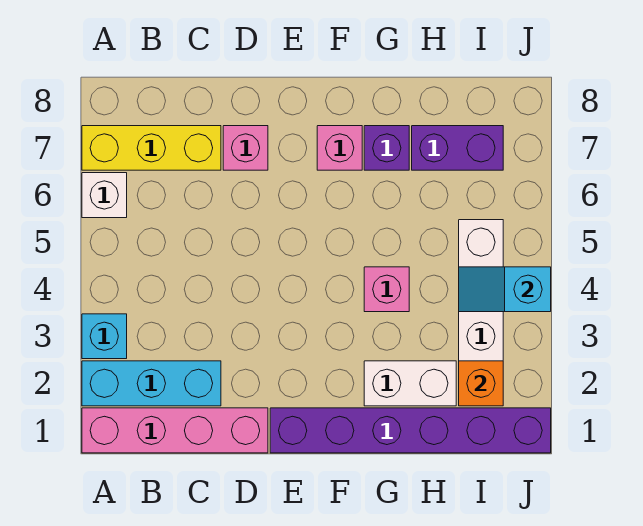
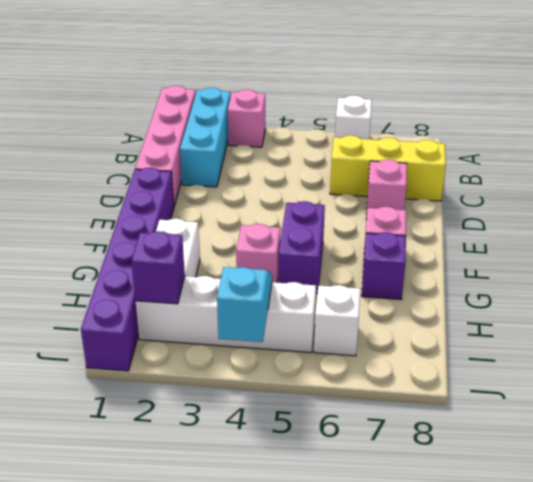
cyan 1x1 brick [82,314,127,359] -> pink 1x1 brick [228,89,266,147]
yellow 1x3 brick [82,126,221,170] -> yellow 1x3 brick turned to [330,135,446,201]
purple 1x2 brick [412,126,503,170] -> purple 1x2 brick moved to [278,201,325,294]
orange 1x1 brick [459,361,503,406] -> purple 1x1 brick [131,231,185,304]
none -> white 1x1 brick [314,285,361,356]

